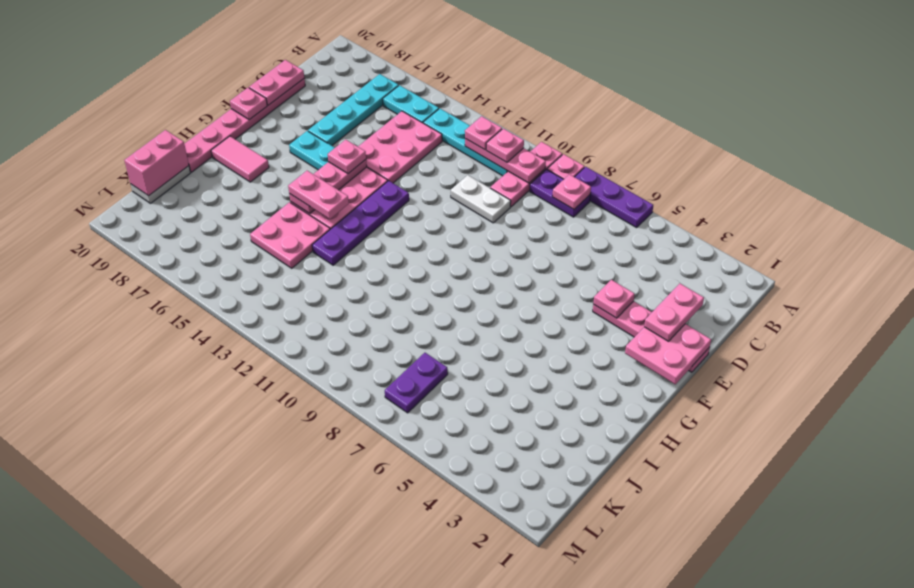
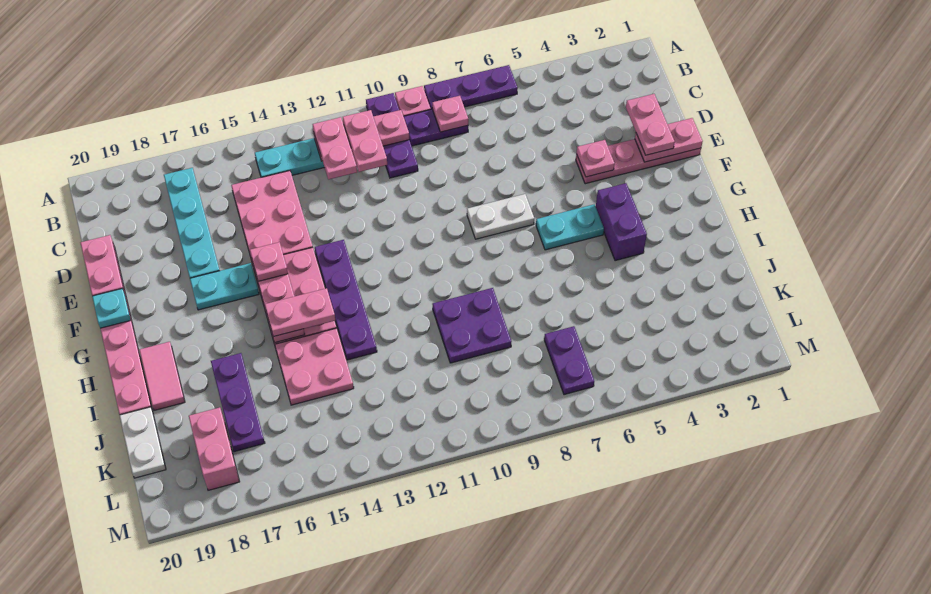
pink 1x3 plate [490,142,562,207] -> purple 1x3 plate [366,93,418,178]
pink 1x1 plate [486,129,524,162] -> pink 1x2 plate [343,110,387,172]
pink 1x1 plate [465,116,502,150] -> pink 1x2 plate [313,117,357,179]
cyan 1x2 plate [383,85,439,123] -> cyan 1x2 plate moved to [536,204,604,250]
white 1x2 plate [451,175,511,223] -> white 1x2 plate moved to [467,194,534,239]
pink 2x2 plate [625,324,711,384] -> pink 1x2 plate [635,118,703,162]
pink 1x1 plate [230,88,267,120] -> cyan 1x1 plate [92,288,131,328]
none -> purple 1x2 brick [596,183,647,261]
pink 1x2 tile [211,136,269,182] -> pink 1x2 tile turned to [139,342,185,410]
none -> purple 2x2 plate [433,288,512,363]
none -> purple 1x3 plate [211,353,265,452]
pink 1x2 brick [124,130,189,196] -> pink 1x2 brick moved to [189,407,240,490]

